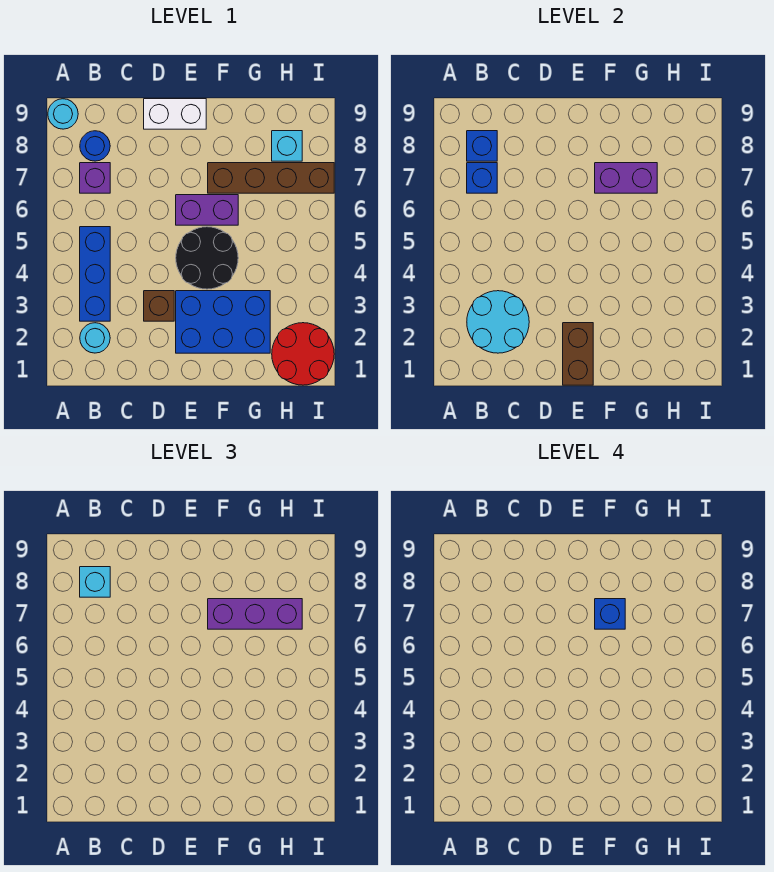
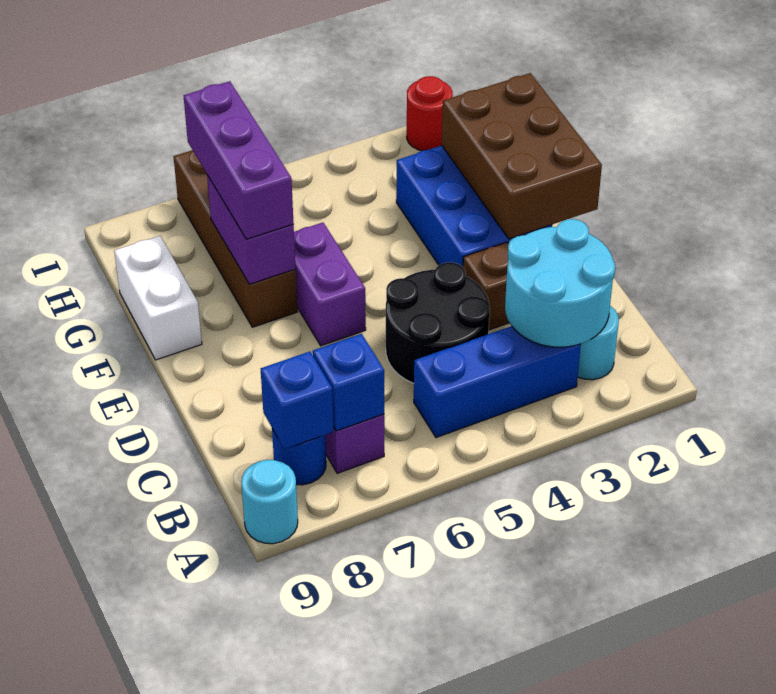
cyan 1x1 brick [80,567,110,597] -> none
white 1x2 brick [144,99,206,129] -> white 1x2 brick moved to [114,236,202,360]
brown 1x2 brick [563,323,593,385] -> brown 2x3 brick [442,73,602,239]
black 2x2 round brick [176,227,238,289] -> black 2x2 round brick moved to [386,262,490,383]
blue 1x1 brick [595,599,625,629] -> none
red 2x2 round brick [272,323,334,385] -> red 1x1 round brick [407,76,453,151]
cyan 1x1 brick [272,131,302,161] -> none

